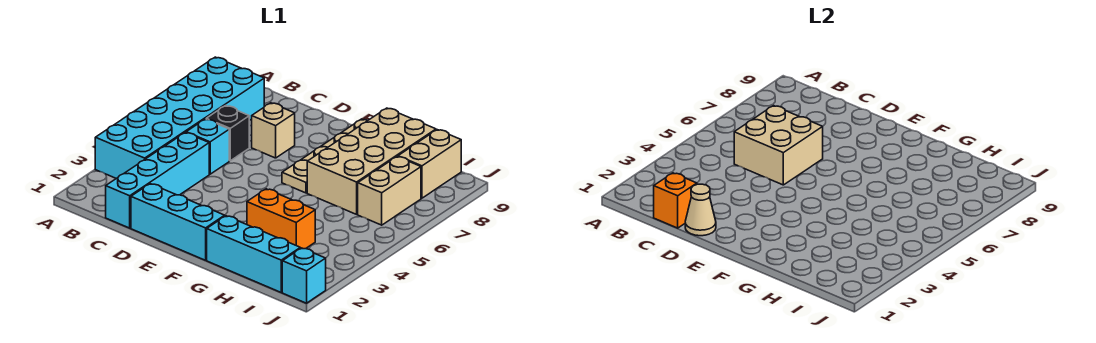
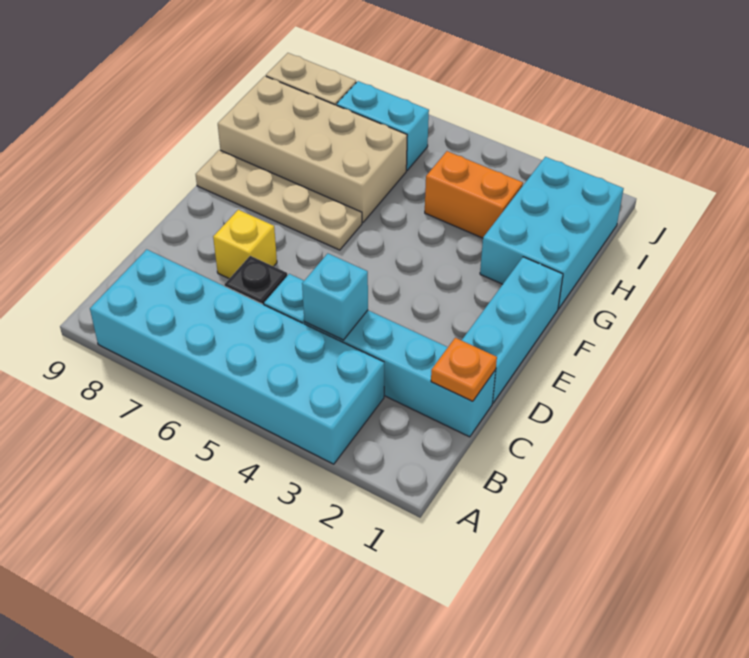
orange 1x1 brick [654,173,697,228] -> orange 1x1 plate [431,338,497,401]
tan 2x2 brick [734,106,823,185] -> none
tan 1x1 cone [685,184,716,236] -> none
tan 1x1 brick [252,103,295,158] -> yellow 1x1 brick [213,210,277,279]
cyan 1x3 brick [207,216,300,292] -> cyan 2x3 brick [480,157,624,309]
orange 1x2 brick [247,189,315,249] -> orange 1x2 brick turned to [425,151,523,238]
tan 1x2 brick [358,157,421,225] -> cyan 1x2 brick [337,81,429,170]
cyan 1x1 brick [282,248,326,303] -> cyan 1x1 brick moved to [302,254,368,340]

